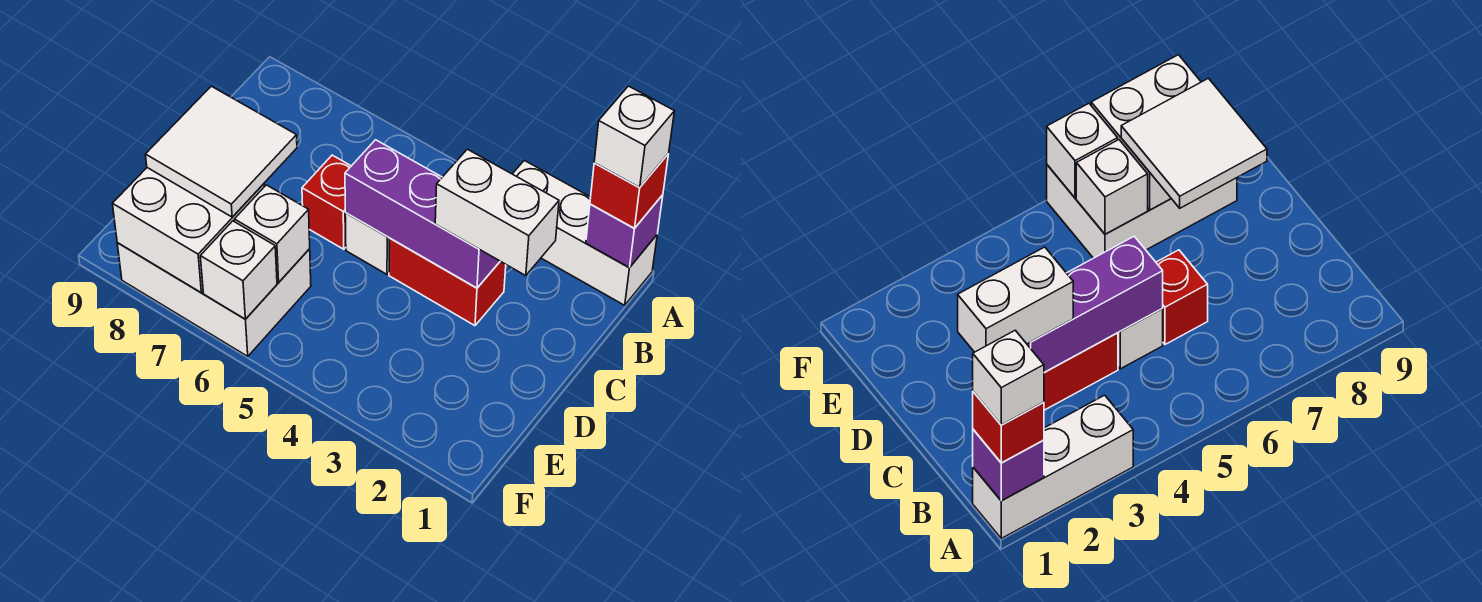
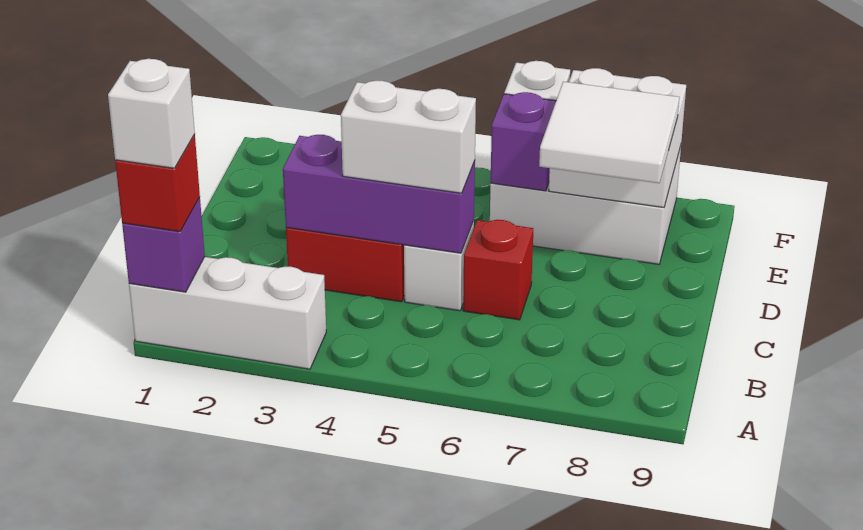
white 1x2 brick [435,149,559,276] -> white 1x2 brick moved to [341,81,476,193]
white 1x1 brick [234,185,310,282] -> purple 1x1 brick [491,92,556,191]

